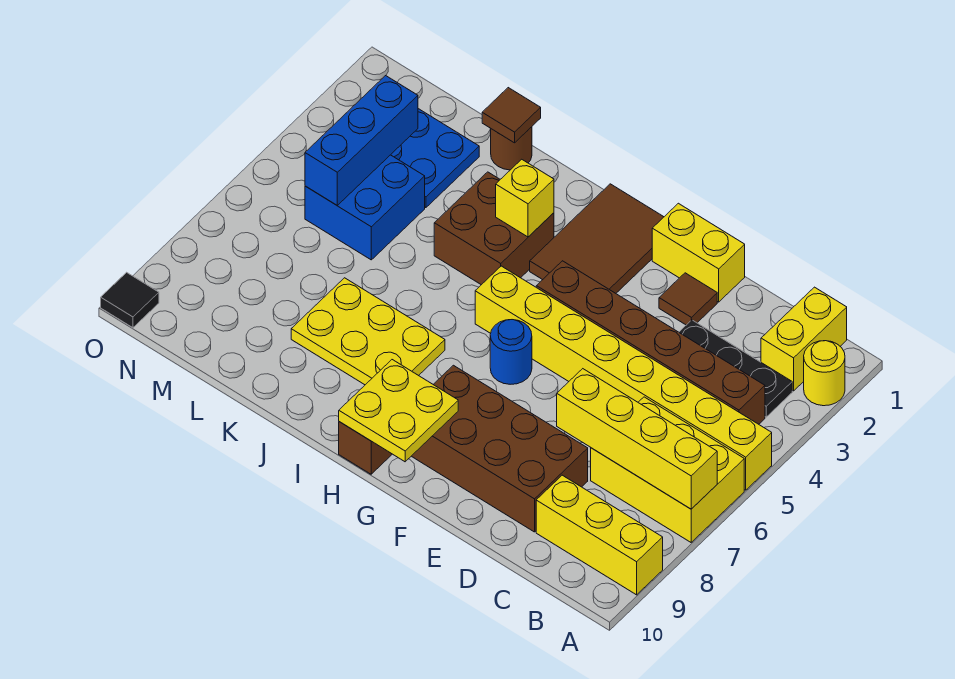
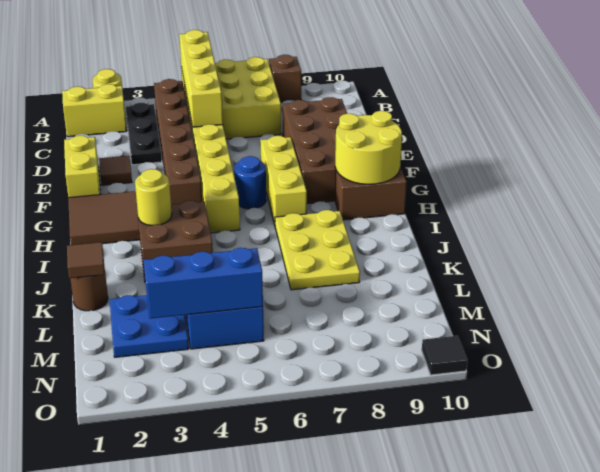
yellow 1x4 brick [557,369,717,509] -> yellow 1x4 brick moved to [179,30,223,127]
none -> brown 1x1 brick [269,55,301,102]
yellow 1x3 brick [536,475,663,595] -> yellow 1x3 brick moved to [260,136,307,225]
yellow 2x2 plate [339,360,458,462] -> yellow 2x2 round brick [335,111,402,184]
yellow 1x1 brick [496,159,554,237] -> yellow 1x1 round brick [135,169,172,225]

